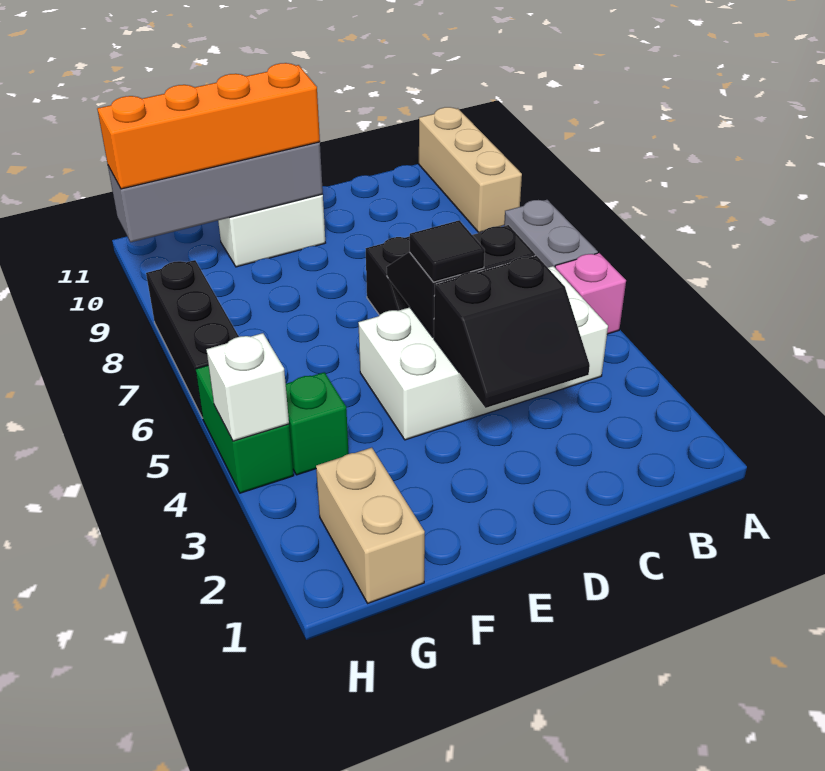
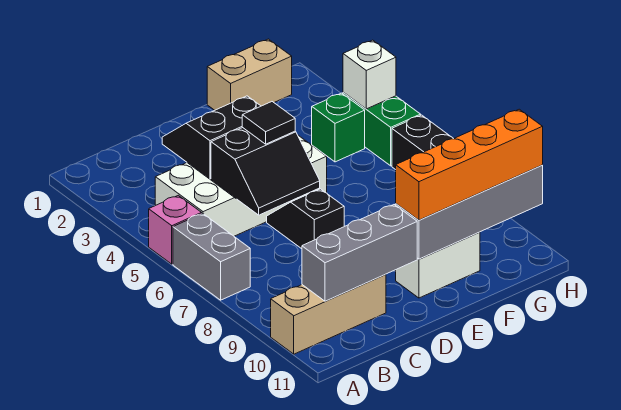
tan 1x3 brick [419,107,522,233] -> tan 1x3 brick turned to [271,274,386,354]
none -> grey 1x3 brick [302,205,417,301]
tan 1x2 brick [316,448,425,603] -> tan 1x2 brick turned to [207,39,292,110]

